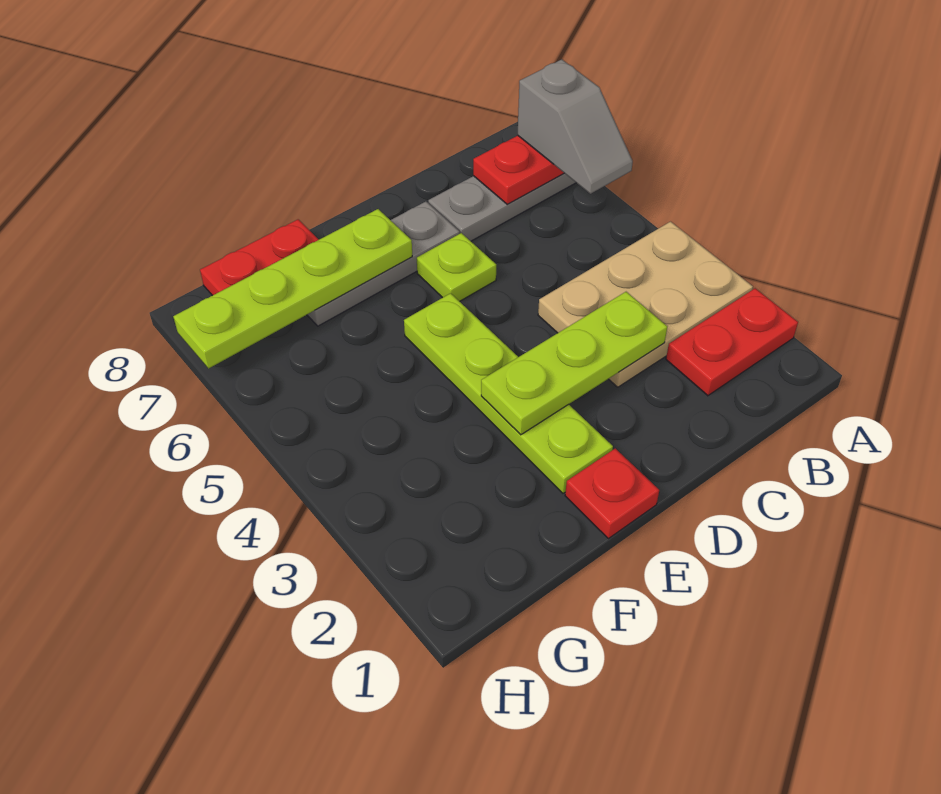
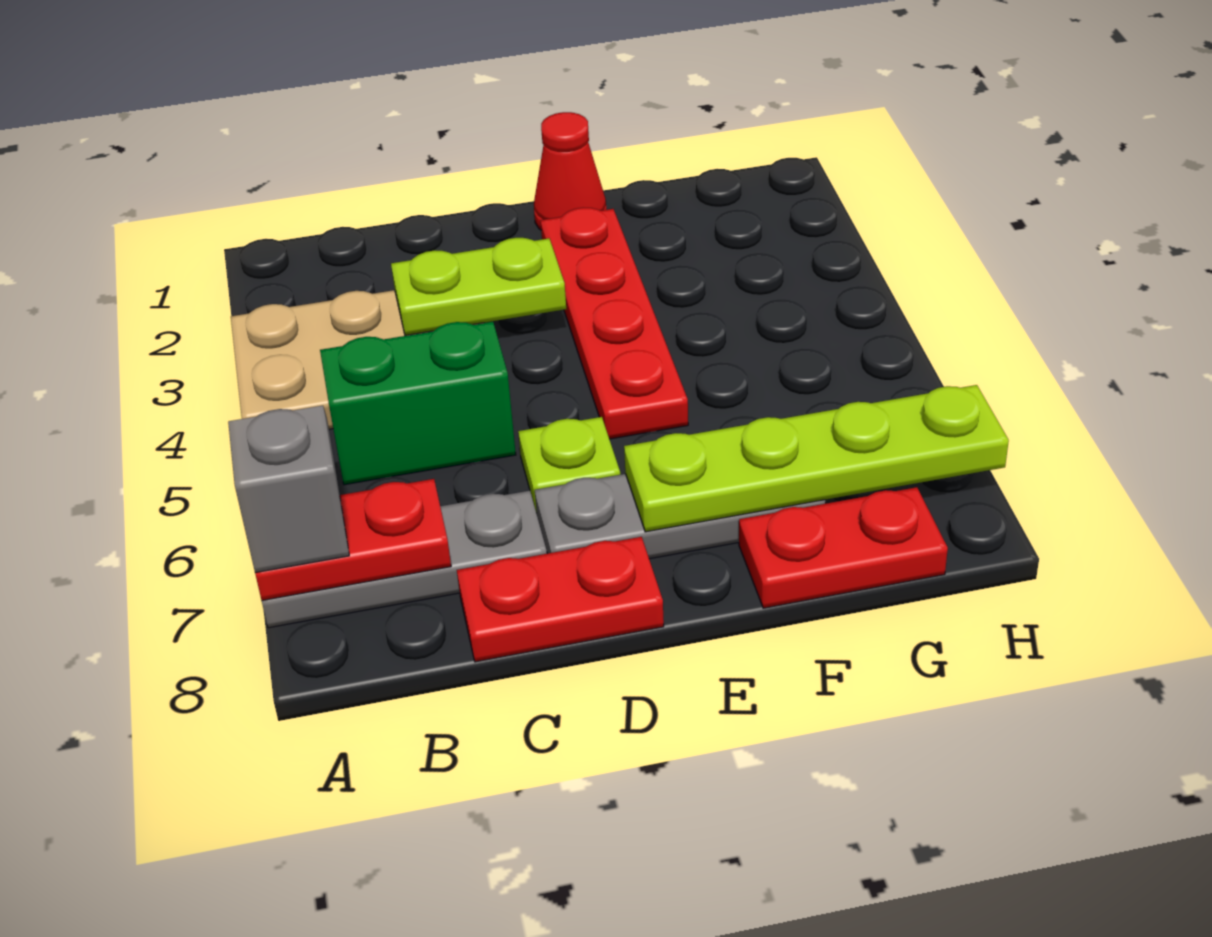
red 1x2 plate [666,288,798,396] -> red 1x2 plate moved to [457,537,664,662]
none -> green 1x2 brick [320,322,516,485]
lime 1x3 plate [481,292,667,435] -> lime 1x2 plate [391,238,566,335]
red 1x1 plate [565,448,659,539] -> red 1x1 cone [534,112,606,230]
lime 1x4 plate [404,293,613,493] -> red 1x4 plate [541,208,688,439]

